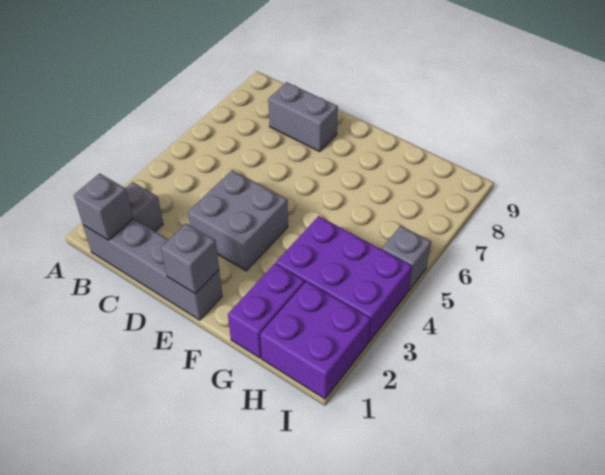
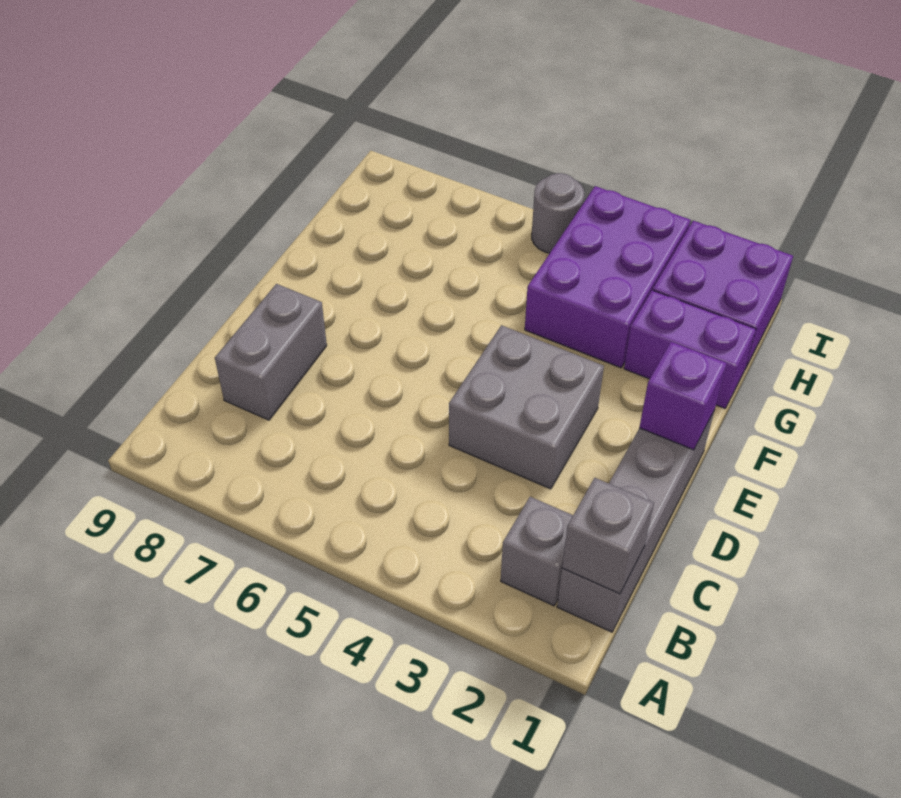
grey 1x1 brick [161,224,219,294] -> purple 1x1 brick [639,342,727,450]
grey 1x1 brick [382,226,431,291] -> grey 1x1 round brick [532,173,584,253]

